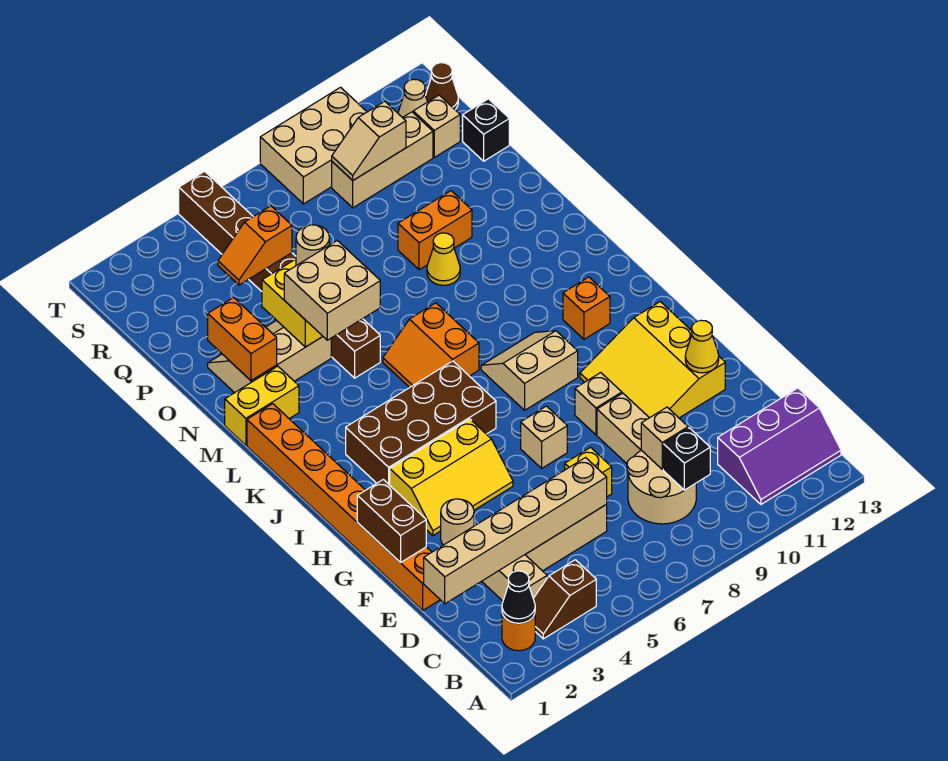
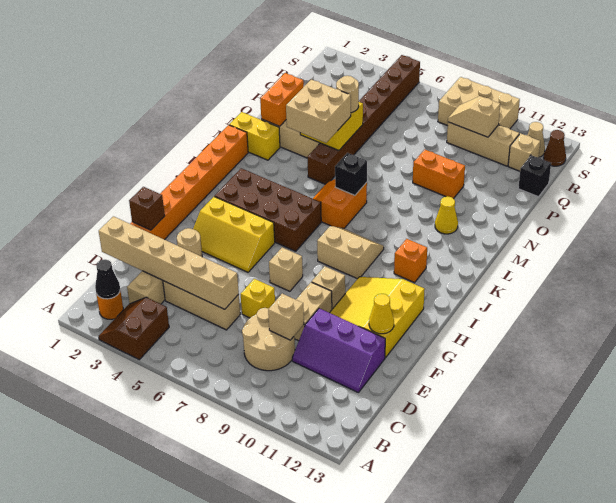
brown 1x2 slope [533,560,596,639] -> brown 2x2 slope [98,297,169,360]
purple 2x3 slope [718,388,841,504] -> purple 2x3 slope moved to [292,308,385,393]
black 1x1 brick [663,428,710,490] -> black 1x1 brick moved to [335,153,367,195]
brown 1x2 brick [357,480,426,563] -> brown 1x1 brick [129,187,165,230]
yellow 1x1 cone [427,233,460,285] -> yellow 1x1 cone moved to [435,196,458,234]
orange 1x2 slope [218,206,292,285] -> none

